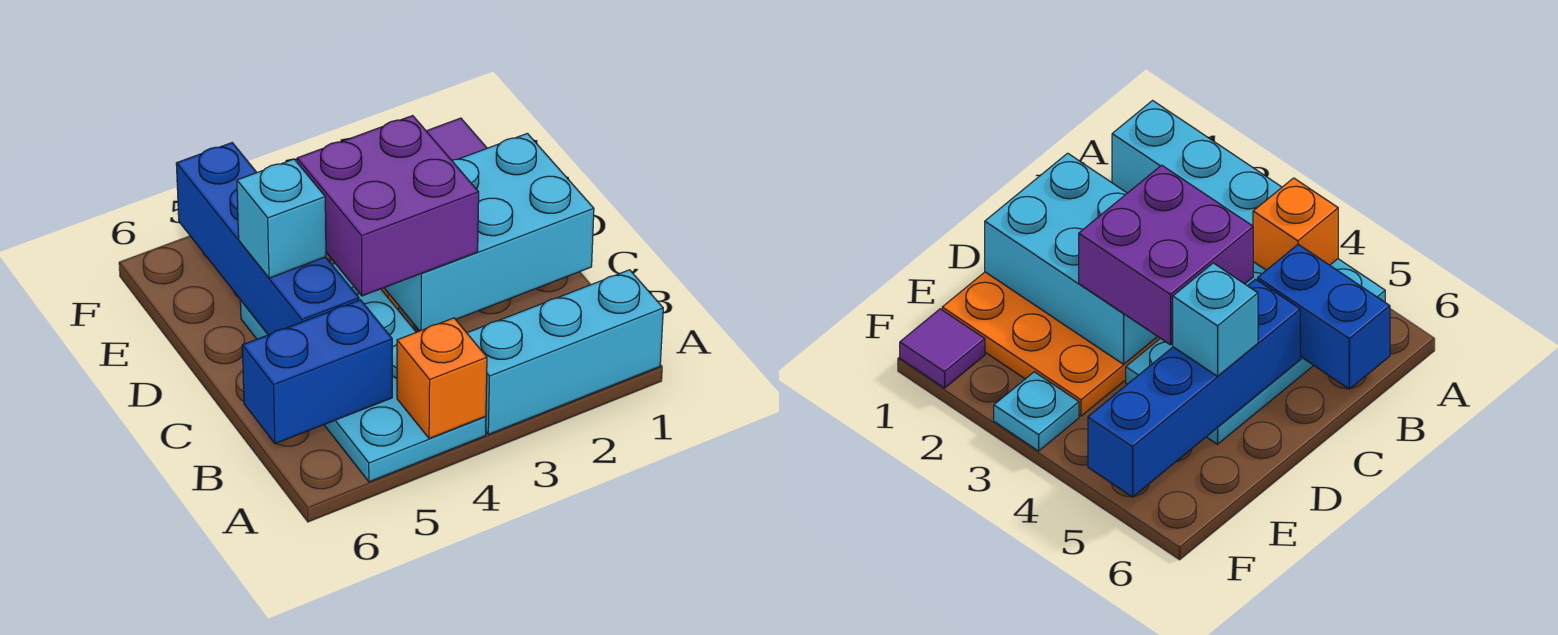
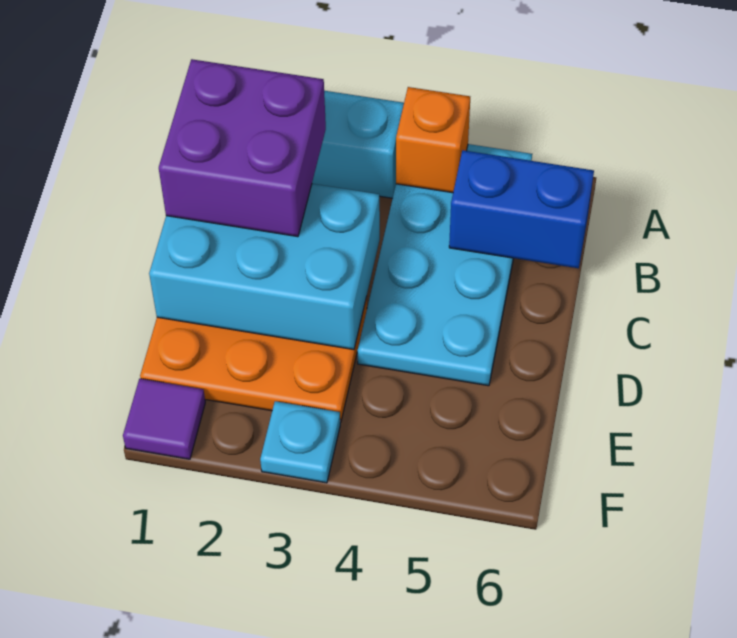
purple 2x2 brick [297,116,479,296] -> purple 2x2 brick moved to [159,59,326,237]
blue 1x4 brick [176,143,359,335] -> none
cyan 1x1 brick [237,159,326,278] -> none

